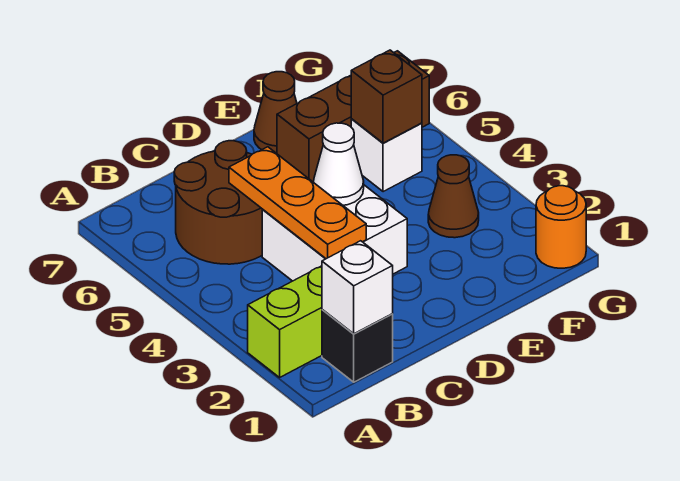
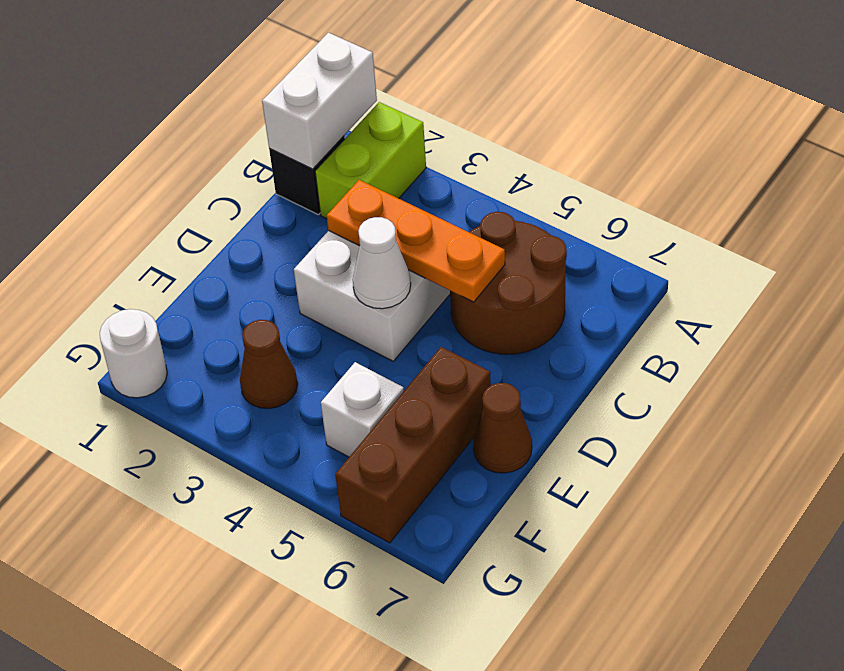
white 1x1 brick [322,241,393,334] -> white 1x2 brick [262,33,377,169]
brown 1x1 brick [351,50,422,143] -> none
orange 1x1 round brick [536,186,586,268] -> white 1x1 round brick [100,309,167,398]

